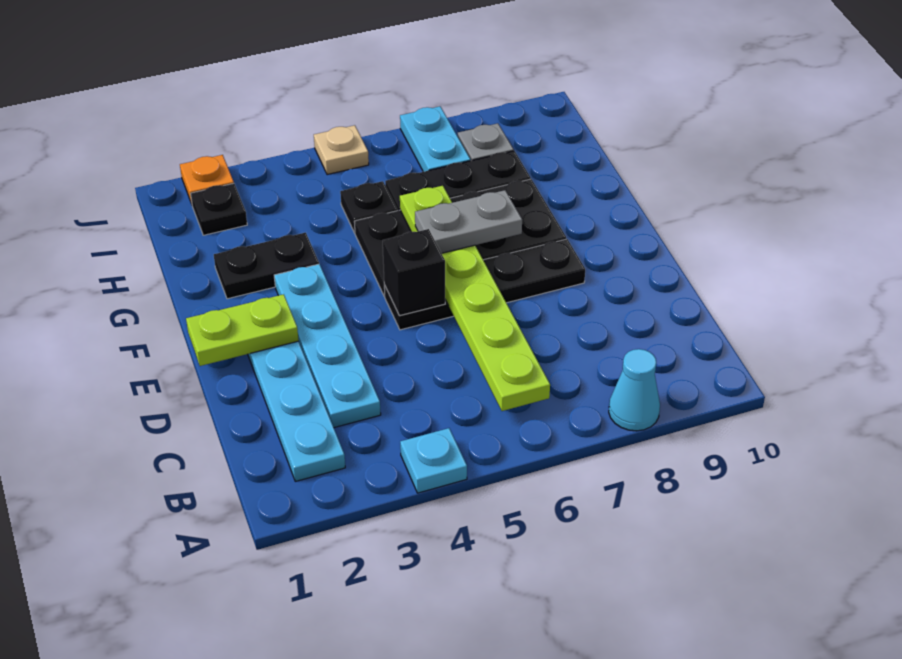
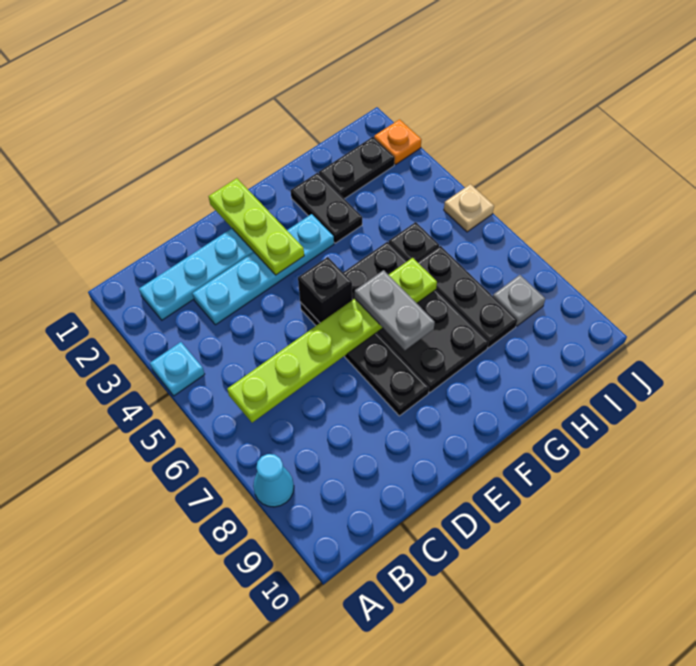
lime 1x2 plate [186,294,299,366] -> lime 1x3 plate [209,178,304,275]
black 1x1 plate [191,183,247,235] -> black 1x2 plate [319,137,395,199]
cyan 1x2 plate [400,106,471,172] -> none

